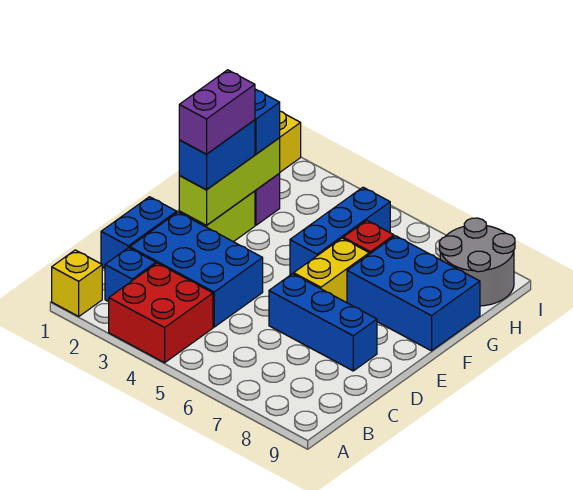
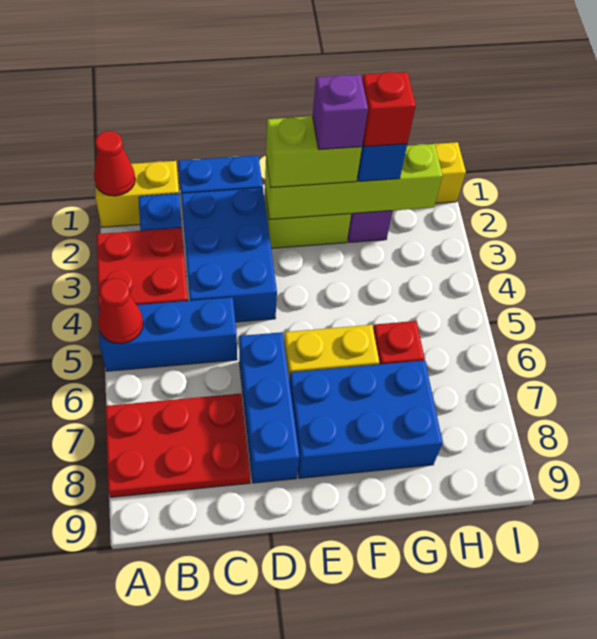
yellow 1x1 brick [52,250,102,316] -> yellow 1x2 brick [95,161,180,227]
none -> red 1x1 cone [94,131,135,196]
none -> red 1x1 cone [98,278,143,344]
none -> red 2x3 plate [106,394,250,497]
lime 1x3 brick [179,138,280,225] -> lime 1x4 brick [265,144,443,219]
blue 1x2 brick [179,120,255,190] -> lime 1x2 brick [266,116,362,188]
purple 1x2 brick [179,70,255,154] -> purple 1x1 brick [313,75,368,149]
blue 1x3 brick [290,187,390,275] -> blue 1x3 brick moved to [99,297,237,371]
blue 2x3 brick [347,236,480,351] -> blue 2x3 brick turned to [289,360,443,478]
none -> red 1x1 brick [362,72,416,146]
grey 2x2 round brick [439,218,515,306] -> none

